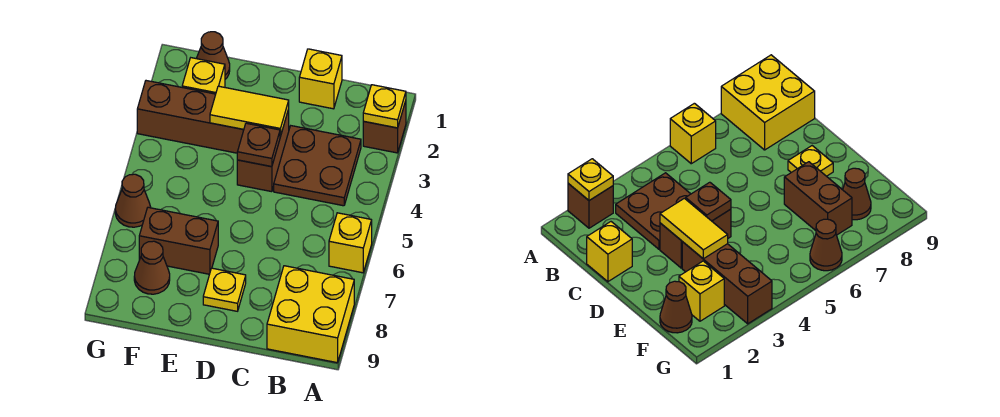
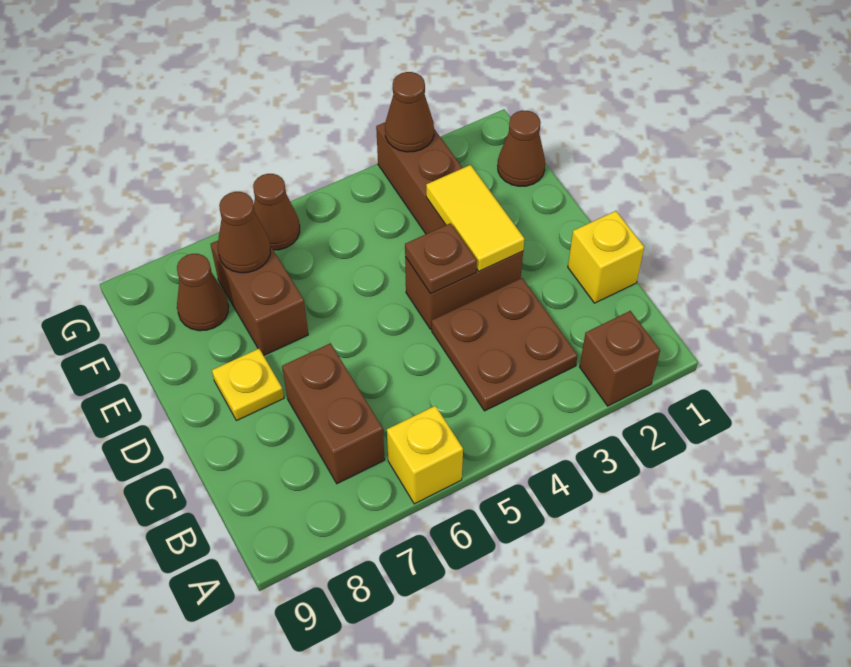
yellow 1x1 plate [363,85,406,128] -> none
yellow 2x2 brick [267,266,354,363] -> none
none -> brown 1x2 brick [282,343,385,484]
yellow 1x1 brick [182,58,225,94] -> none
none -> brown 1x1 cone [218,192,270,273]
none -> brown 1x1 cone [385,72,434,152]

